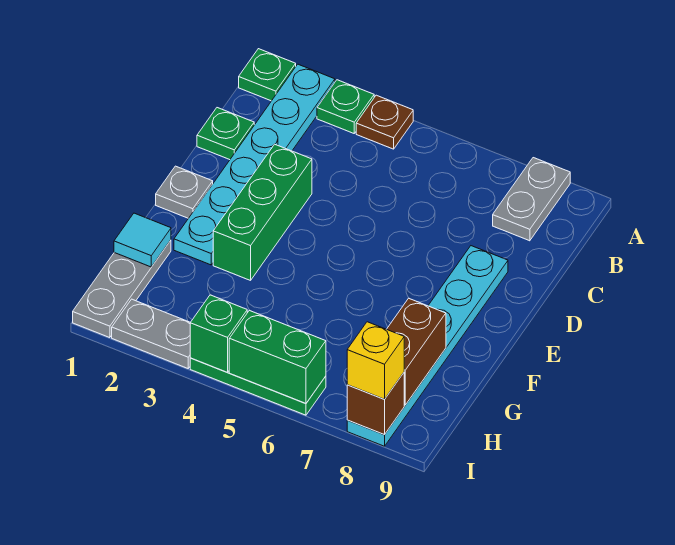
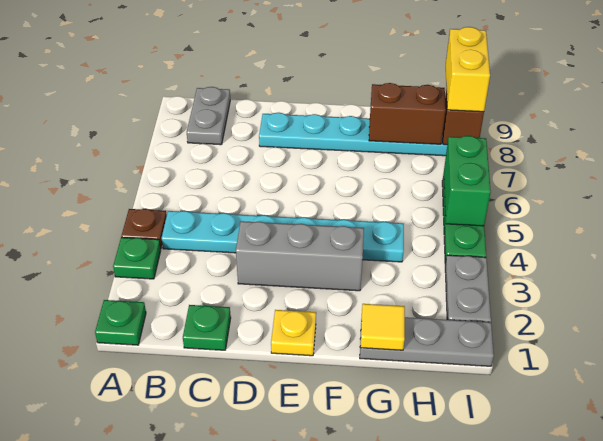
cyan 1x6 plate [174,64,335,265] -> cyan 1x6 plate moved to [162,211,404,262]
grey 1x2 plate [493,158,570,241] -> grey 1x2 plate turned to [187,87,230,145]
green 1x3 brick [213,144,312,280] -> grey 1x3 brick [236,221,364,291]
grey 1x1 plate [156,166,213,218] -> yellow 1x1 plate [271,310,316,356]
cyan 1x1 tile [114,213,171,267] -> yellow 1x1 tile [360,304,405,350]
green 1x1 brick [190,295,247,372] -> none
yellow 1x1 brick [347,322,404,399] -> yellow 1x2 brick [446,27,490,112]

